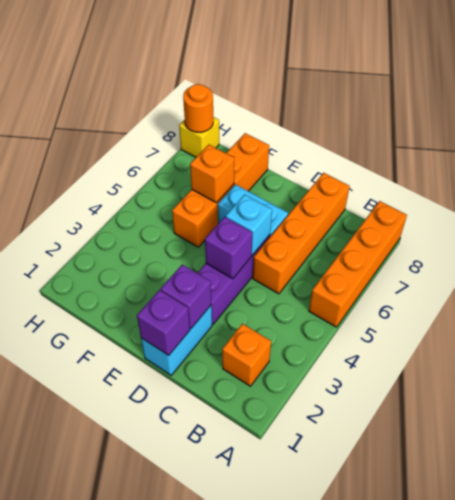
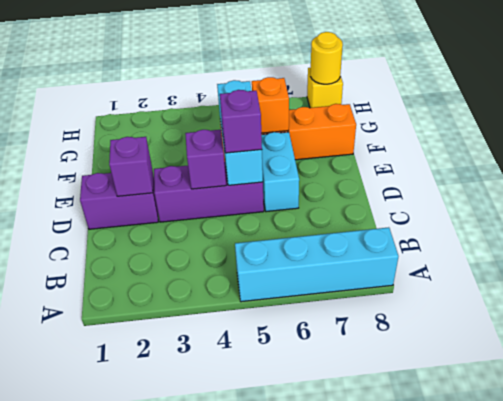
orange 1x4 brick [309,201,407,327] -> cyan 1x4 brick [235,227,398,302]
orange 1x1 brick [222,324,271,386] -> none
orange 1x4 brick [253,173,350,294] -> none
cyan 1x2 brick [141,306,212,375] -> purple 1x2 brick [80,171,158,229]
purple 1x1 brick [137,290,190,355] -> purple 1x1 brick moved to [220,90,262,153]
cyan 1x1 brick [226,195,272,255] -> cyan 1x3 brick [217,80,263,185]
orange 1x1 round brick [183,84,213,132] -> yellow 1x1 round brick [310,32,343,84]

